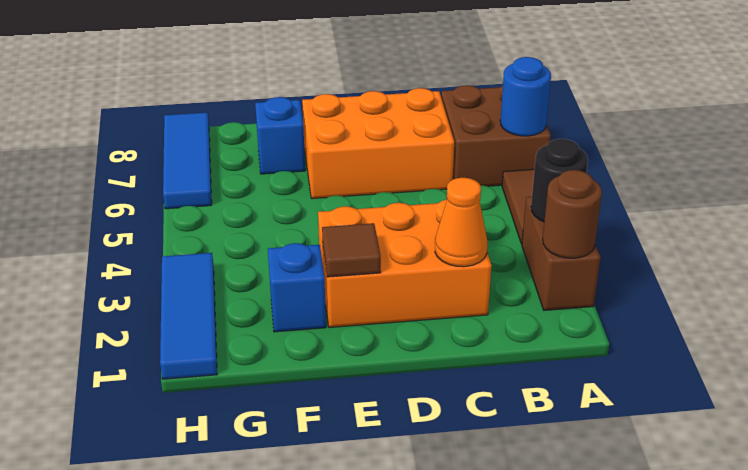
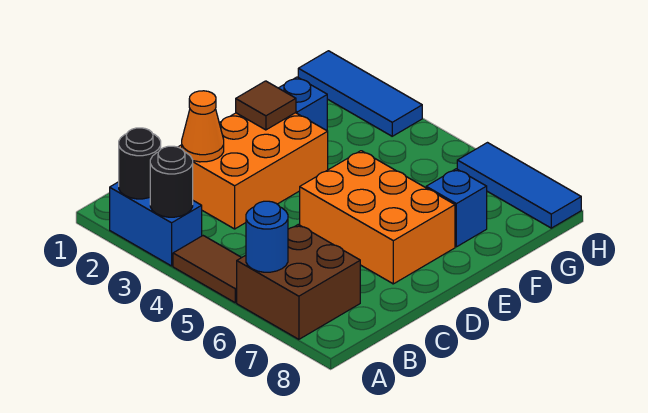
brown 1x2 brick [522,197,601,310] -> blue 1x2 brick [110,182,202,266]
brown 1x1 round brick [543,170,602,258] -> black 1x1 round brick [119,128,161,199]
orange 2x3 brick [302,88,454,199] -> orange 2x3 brick turned to [300,151,455,284]

